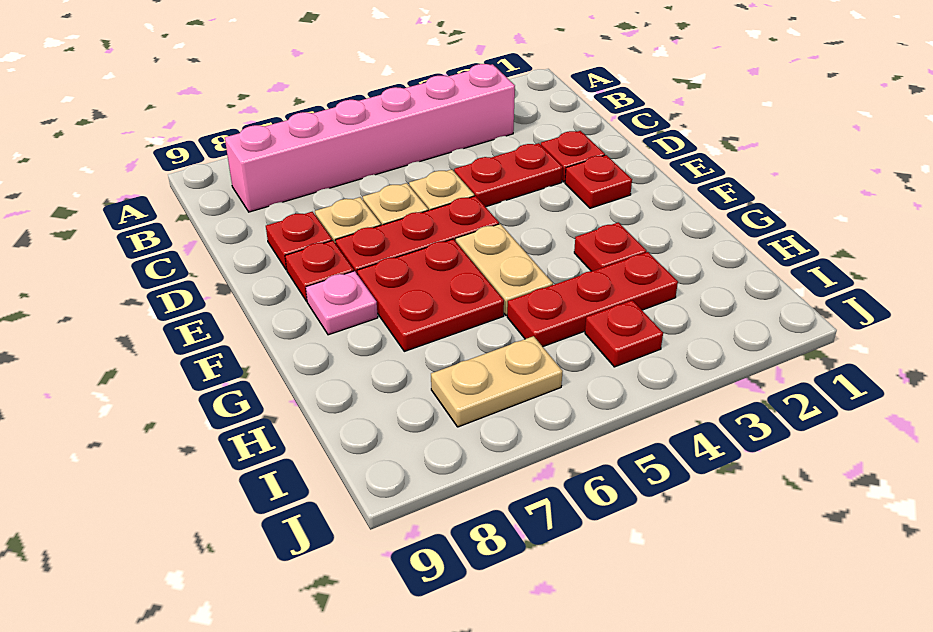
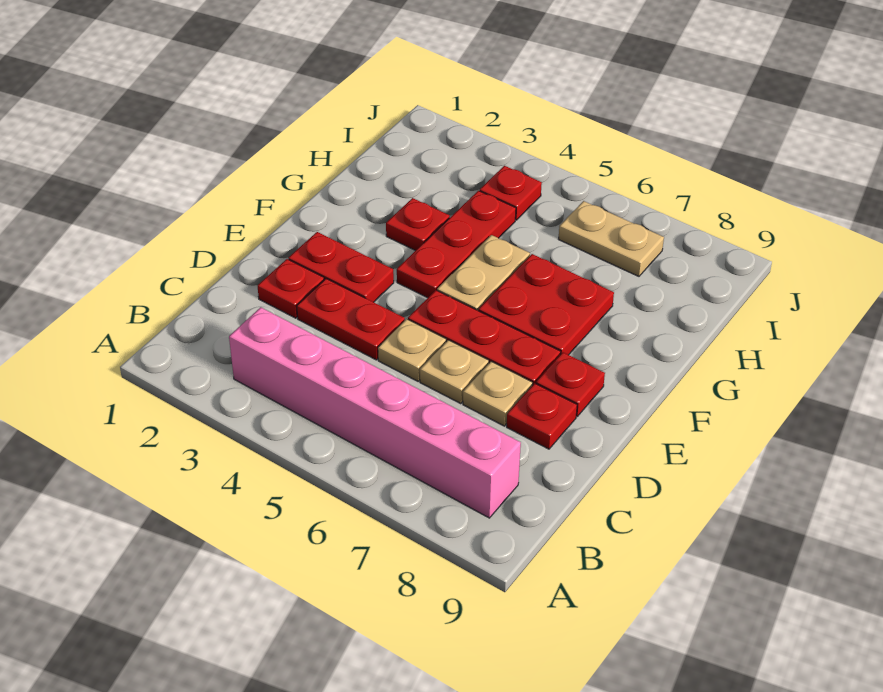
red 1x1 plate [565,155,632,208] -> red 1x2 plate [288,232,394,302]
pink 1x1 plate [306,271,378,335] -> none
red 1x3 plate [507,252,678,347] -> red 1x3 plate turned to [397,191,516,298]

